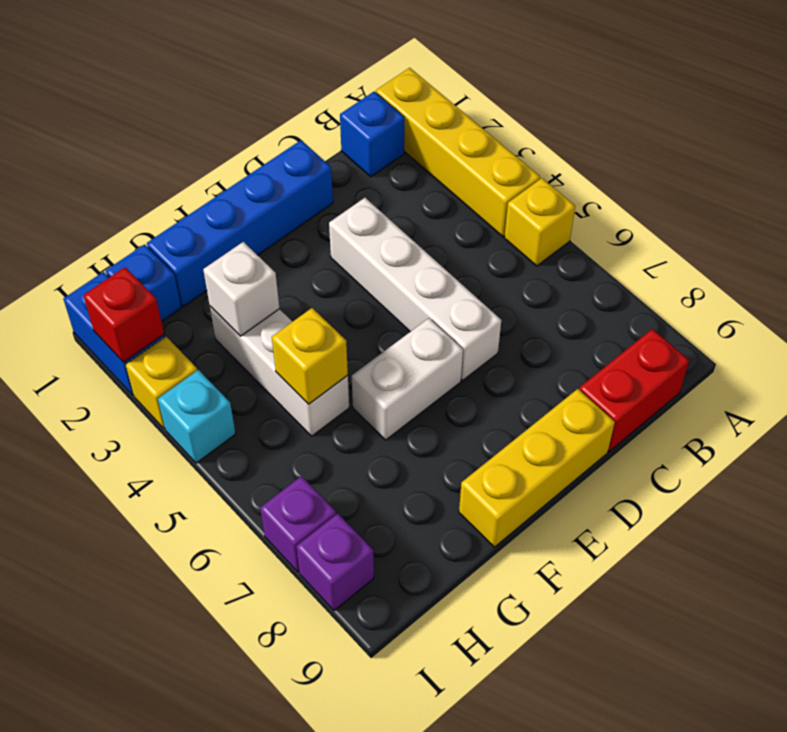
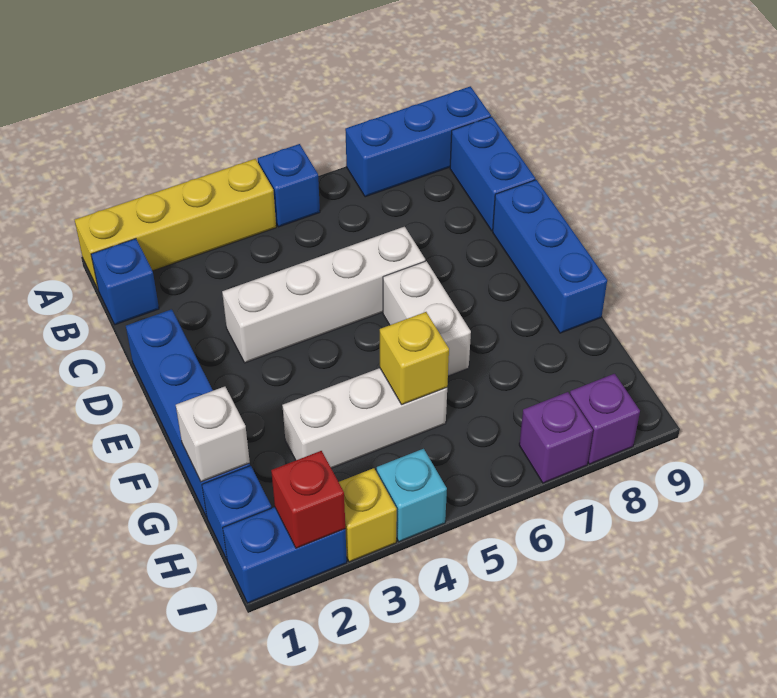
yellow 1x1 brick [504,178,575,266] -> blue 1x1 brick [258,144,320,227]
none -> blue 1x3 brick [345,86,491,197]
red 1x2 brick [579,329,689,451] -> blue 1x2 brick [450,117,535,231]
yellow 1x3 brick [459,389,615,547] -> blue 1x3 brick [493,180,607,333]
white 1x1 brick [203,242,280,336] -> white 1x1 brick moved to [176,387,250,482]

